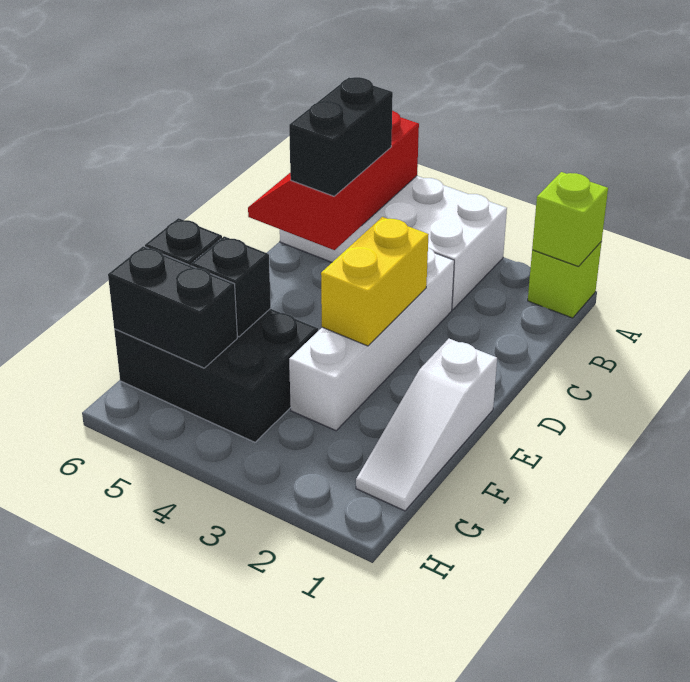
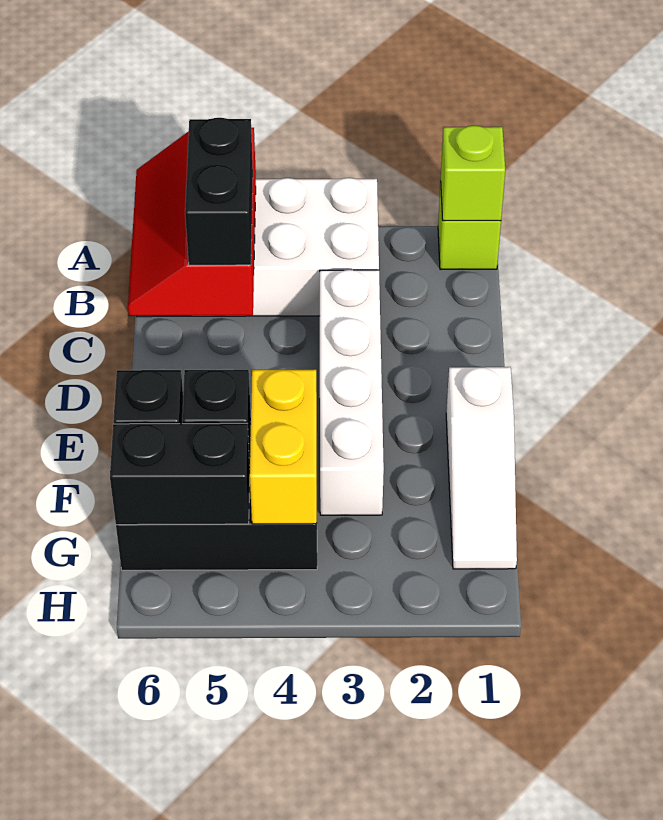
yellow 1x2 brick [321,217,429,346] -> yellow 1x2 brick moved to [250,370,317,524]

